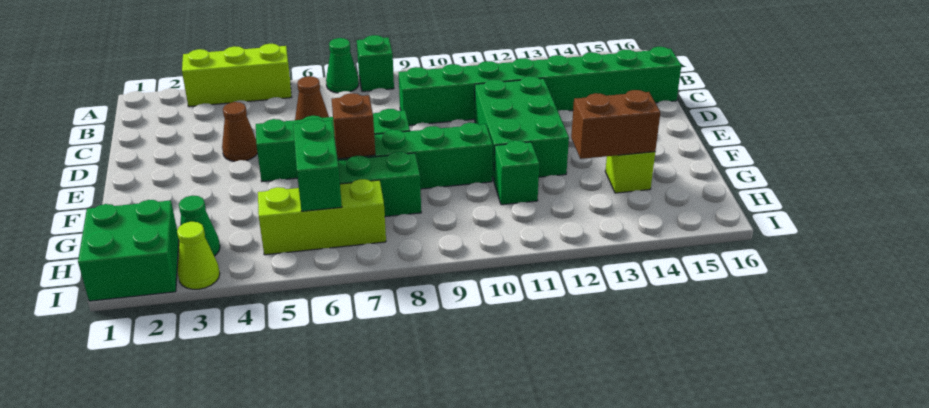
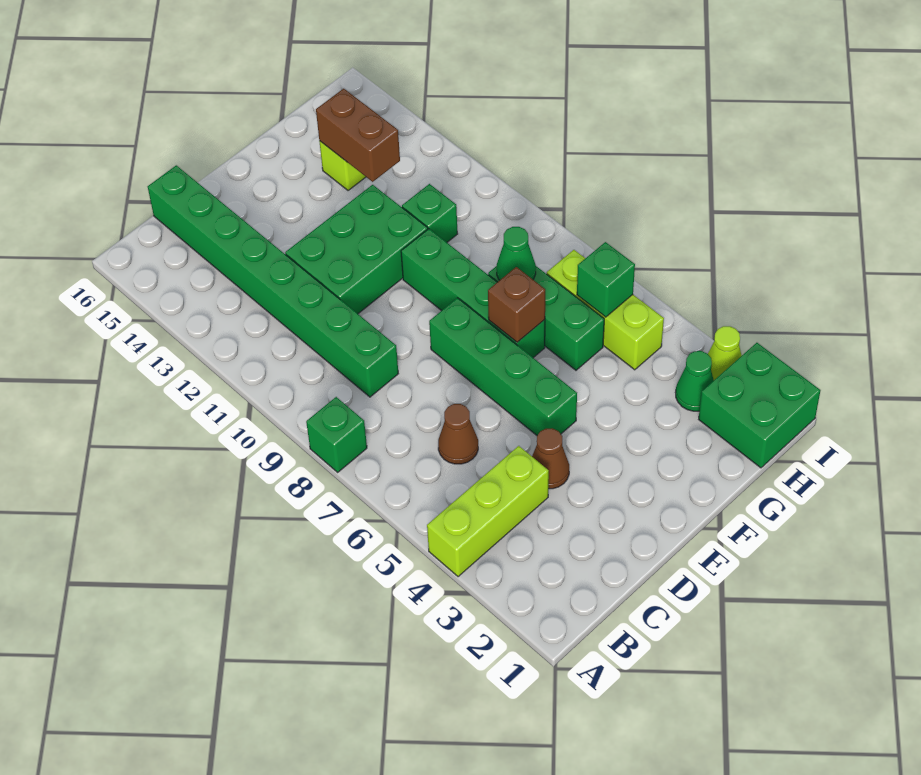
lime 1x3 brick [182,44,291,107] -> lime 1x3 brick turned to [427,446,549,577]
green 1x1 cone [326,38,359,93] -> green 1x1 cone moved to [497,227,536,280]
green 1x2 brick [293,119,342,211] -> green 1x1 brick [577,242,635,317]

